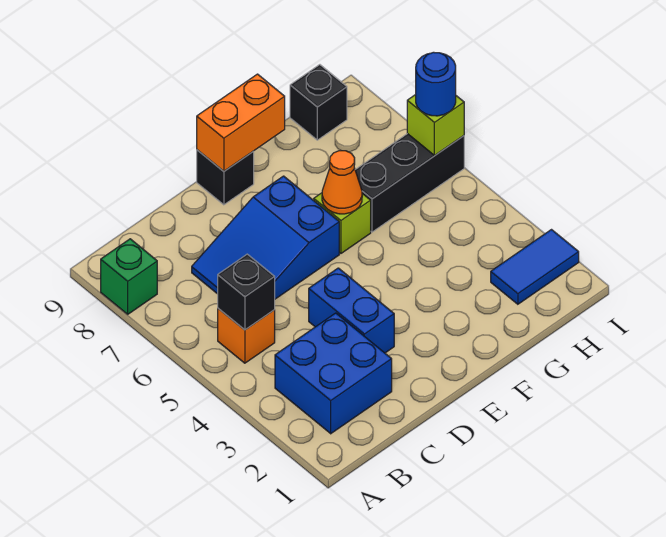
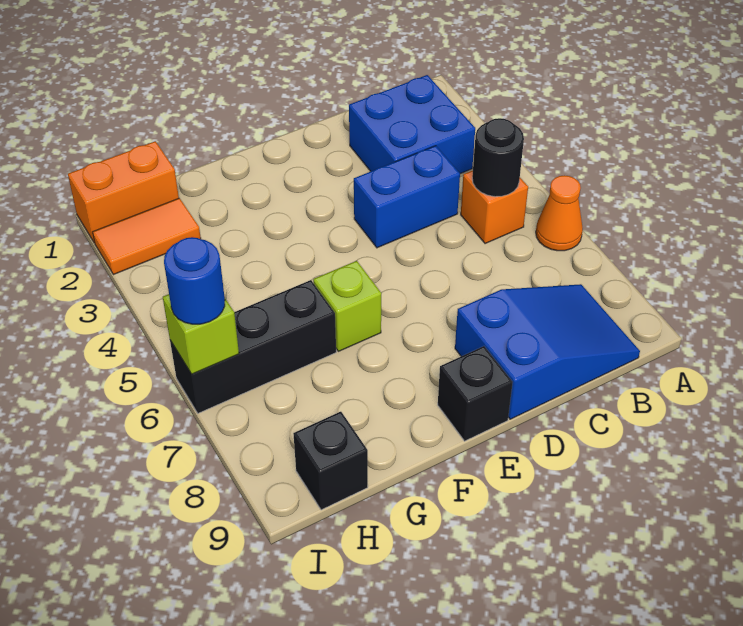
green 1x1 brick [101,239,157,314] -> none
black 1x1 brick [218,254,275,330] -> black 1x1 round brick [472,118,524,197]
blue 2x3 slope [192,176,339,299] -> blue 2x3 slope moved to [455,284,640,419]
blue 1x2 brick [309,268,394,353] -> blue 1x2 brick turned to [354,146,460,248]
orange 1x2 brick [197,74,285,171] -> orange 1x2 brick moved to [68,141,179,243]
orange 1x1 cone [322,151,362,214] -> orange 1x1 cone moved to [536,175,583,251]
blue 1x2 tile [491,230,579,304] -> orange 1x2 tile [93,198,201,275]

